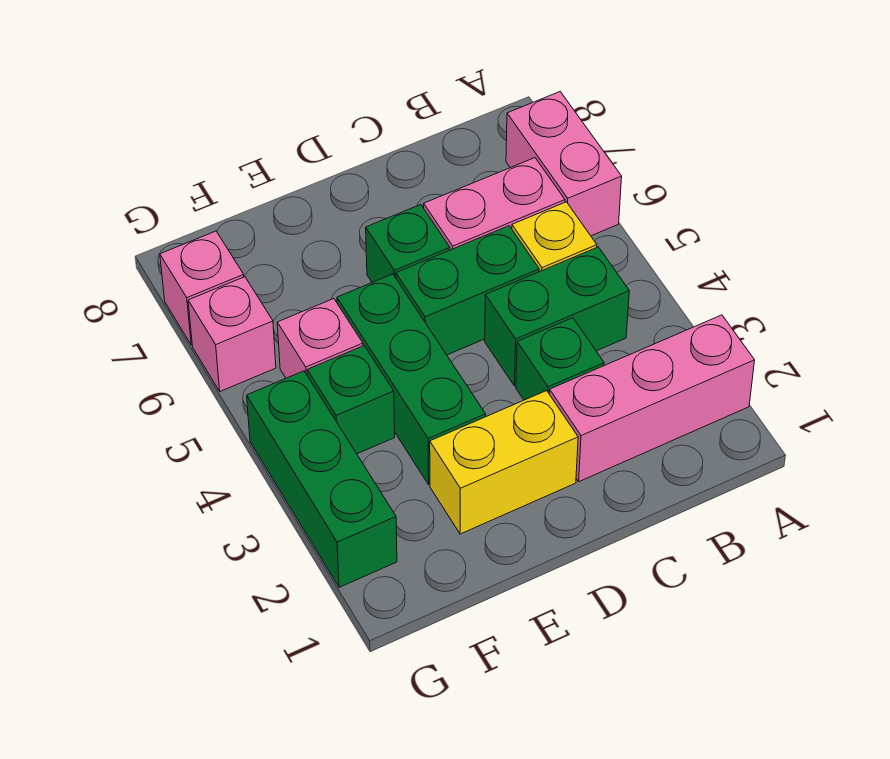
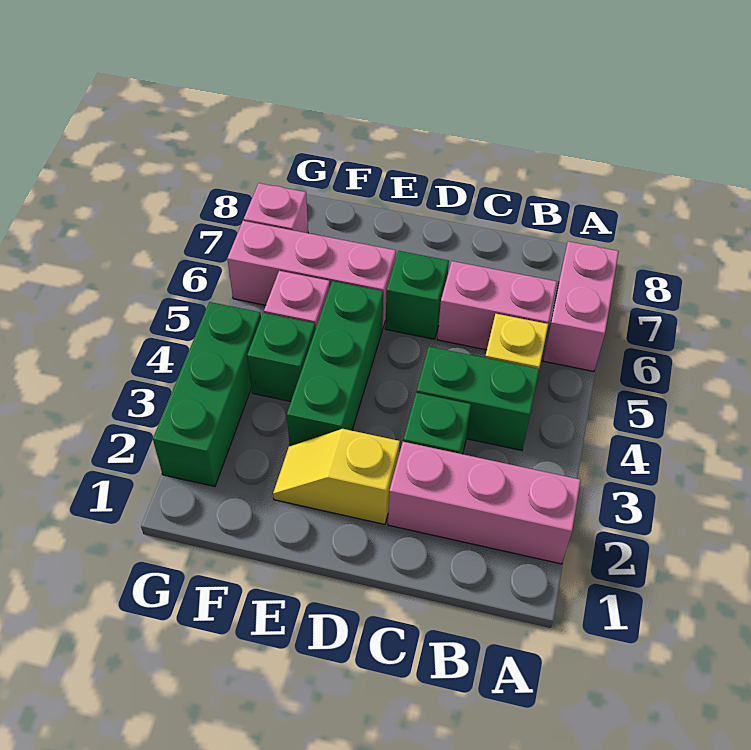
green 1x2 brick [396,226,539,355] -> none
yellow 1x2 brick [430,391,578,534] -> yellow 1x2 slope [273,429,400,524]
pink 1x1 brick [188,277,276,391] -> pink 1x3 brick [227,221,396,329]

